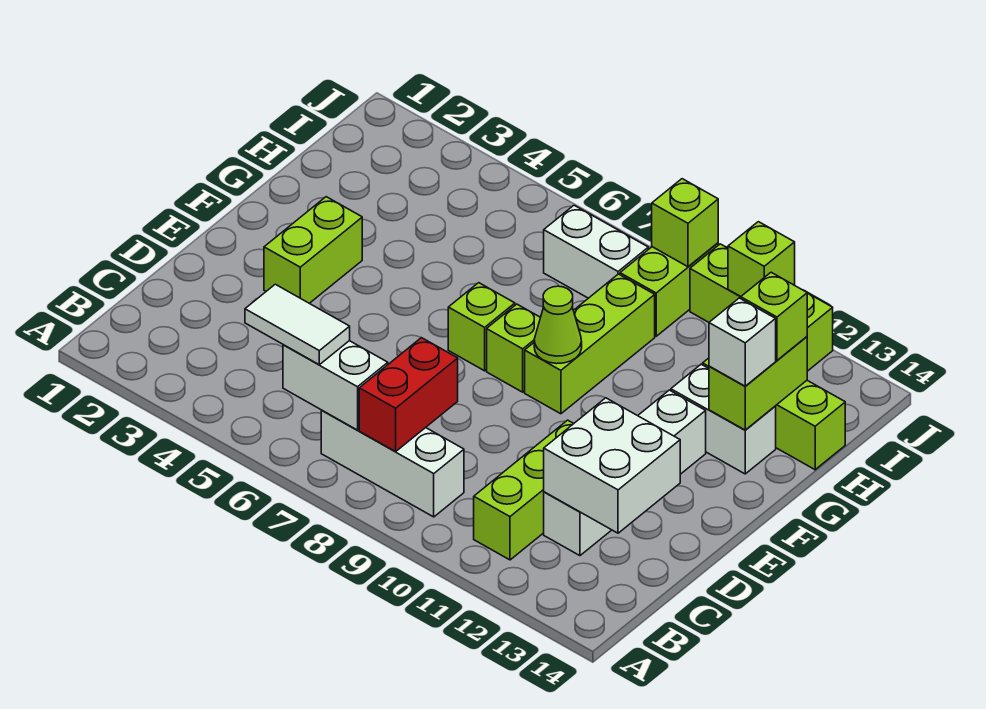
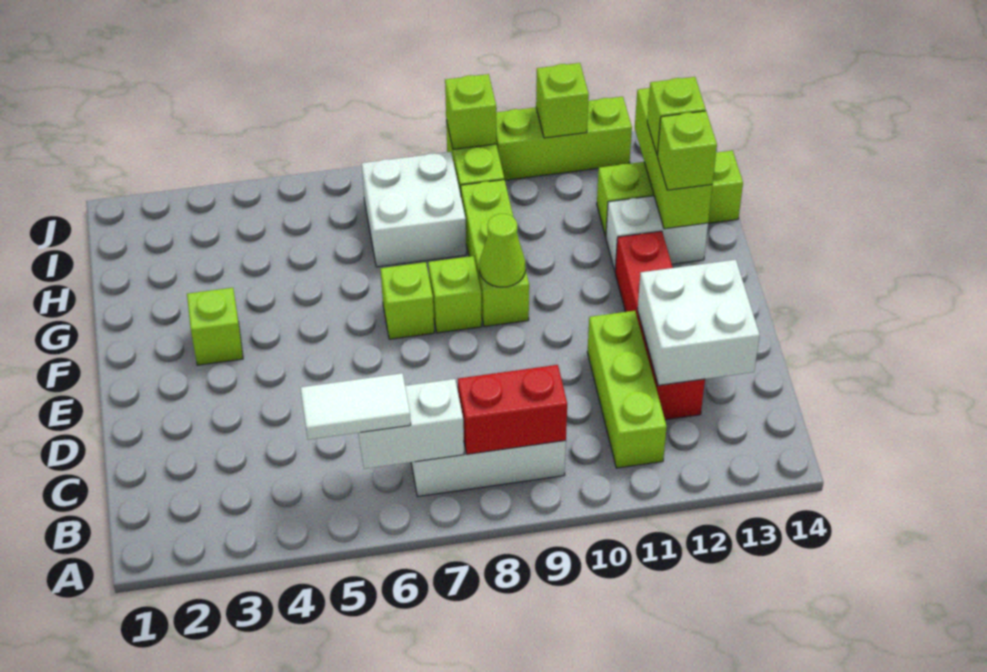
red 1x2 brick [359,338,458,451] -> red 1x2 brick turned to [458,365,567,454]
white 1x4 brick [544,390,706,556] -> red 1x4 brick [615,231,705,420]
lime 1x2 brick [264,197,362,303] -> lime 1x1 brick [187,288,243,365]
lime 1x2 brick [709,337,807,430] -> lime 1x3 brick [635,88,712,229]
white 1x1 brick [709,298,776,386] -> lime 1x1 brick [657,111,717,190]
white 1x2 brick [544,205,648,298] -> white 2x2 brick [362,152,466,267]

